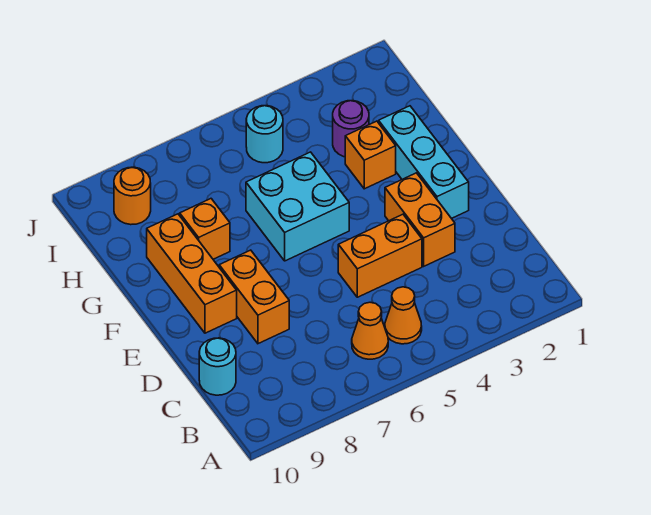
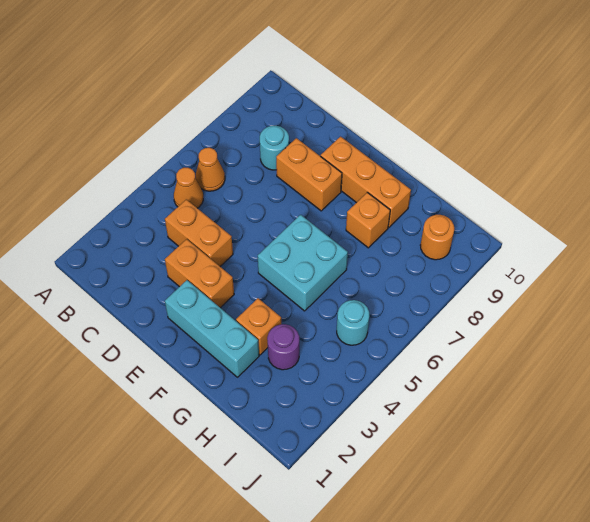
cyan 1x1 round brick [199,338,236,395] -> cyan 1x1 round brick moved to [260,126,289,170]
orange 1x2 brick [338,214,422,297] -> orange 1x2 brick turned to [165,199,233,266]

